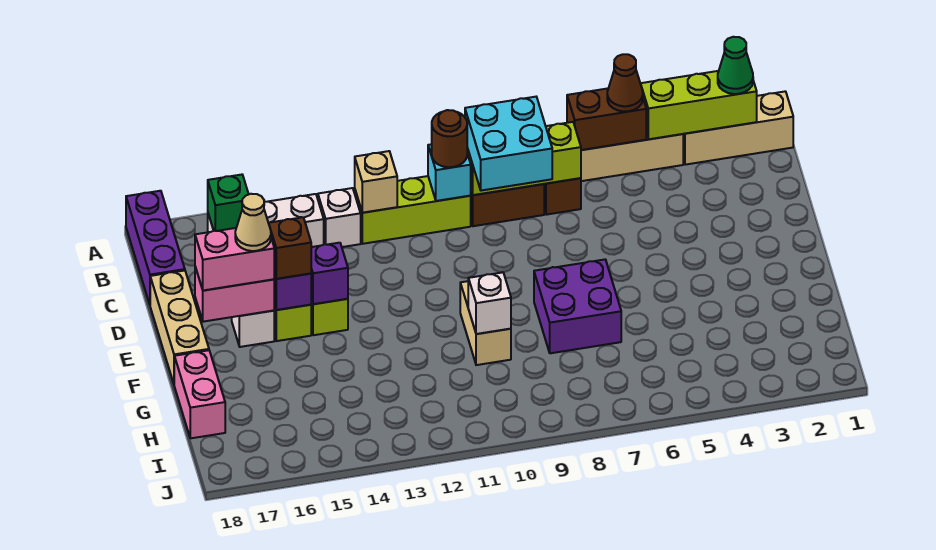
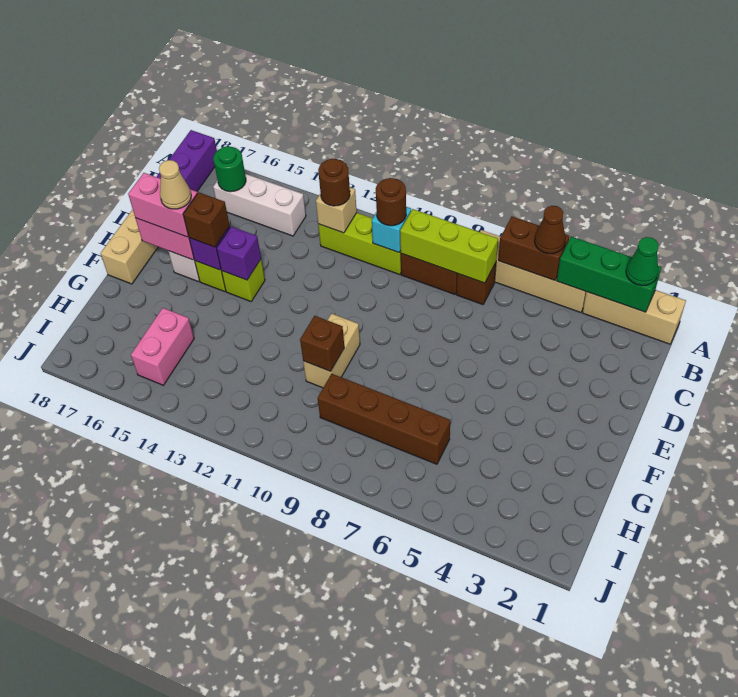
lime 1x3 brick [641,71,757,139] -> green 1x3 brick [557,237,661,312]
cyan 2x2 brick [465,97,552,191] -> none
none -> brown 1x1 round brick [318,159,350,206]
white 1x1 brick [318,188,361,247] -> none
green 1x1 brick [208,175,249,231] -> green 1x1 round brick [213,146,246,192]
purple 2x2 brick [534,260,621,353] -> none
white 1x1 brick [468,272,511,334] -> brown 1x1 brick [300,316,344,371]
pink 1x2 brick [174,350,225,438] -> pink 1x2 brick moved to [131,308,194,385]
none -> brown 1x4 brick [318,374,450,464]

